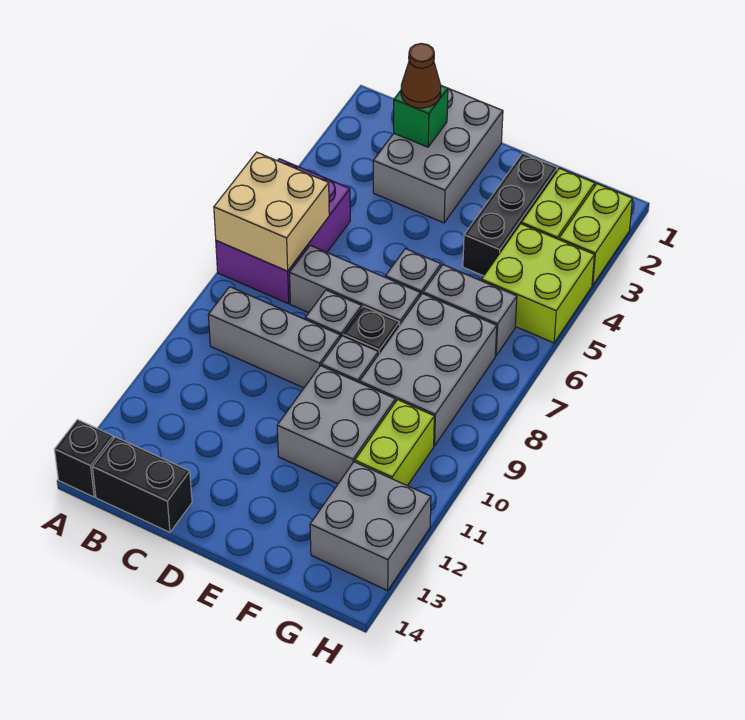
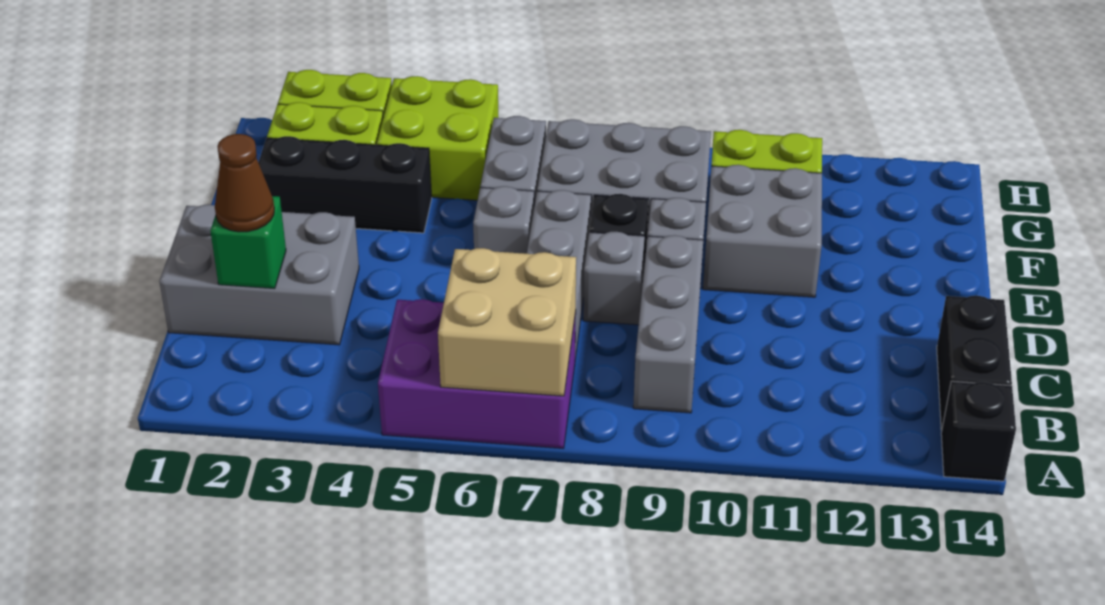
grey 2x2 brick [310,462,431,590] -> none

